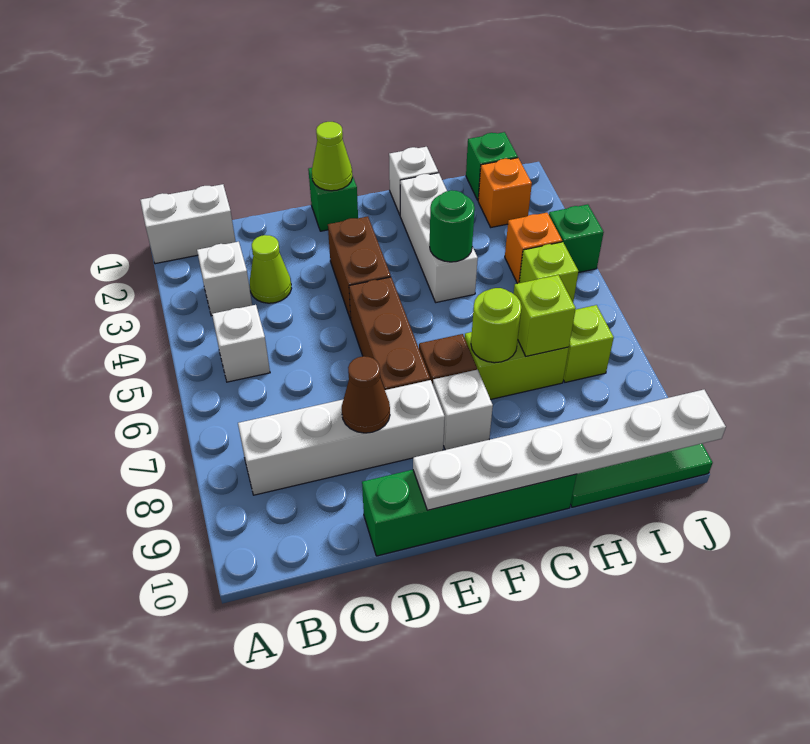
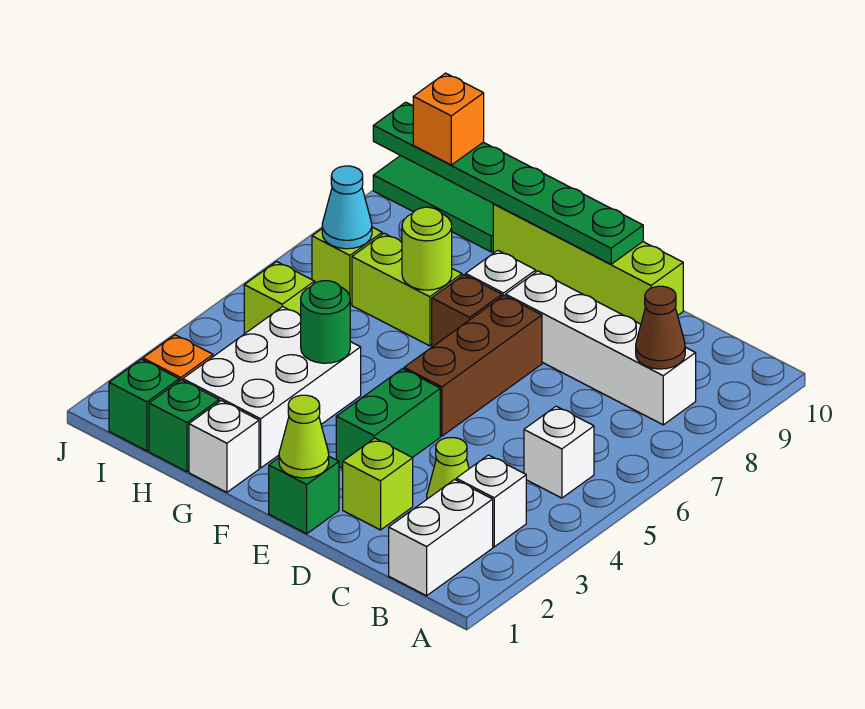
white 1x2 brick [140,184,236,264] -> white 1x2 brick turned to [389,480,493,596]
brown 1x1 cone [342,356,390,433] -> brown 1x1 cone moved to [636,286,685,369]
green 1x4 brick [362,470,577,556] -> lime 1x4 brick [493,204,683,324]
brown 1x2 brick [328,216,391,320] -> green 1x2 brick [336,369,440,469]
white 1x6 plate [413,390,726,510] -> green 1x6 plate [373,102,643,264]
white 1x3 brick [400,173,478,302] -> white 2x3 brick [183,307,361,468]
lime 1x1 brick [513,275,576,356] -> lime 1x1 brick moved to [343,438,413,530]
orange 1x1 brick [505,213,562,284] -> orange 1x1 brick moved to [413,73,484,165]
none -> cyan 1x1 cone [322,166,372,249]
green 1x1 brick [549,204,604,273] -> green 1x1 brick moved to [149,380,219,472]

